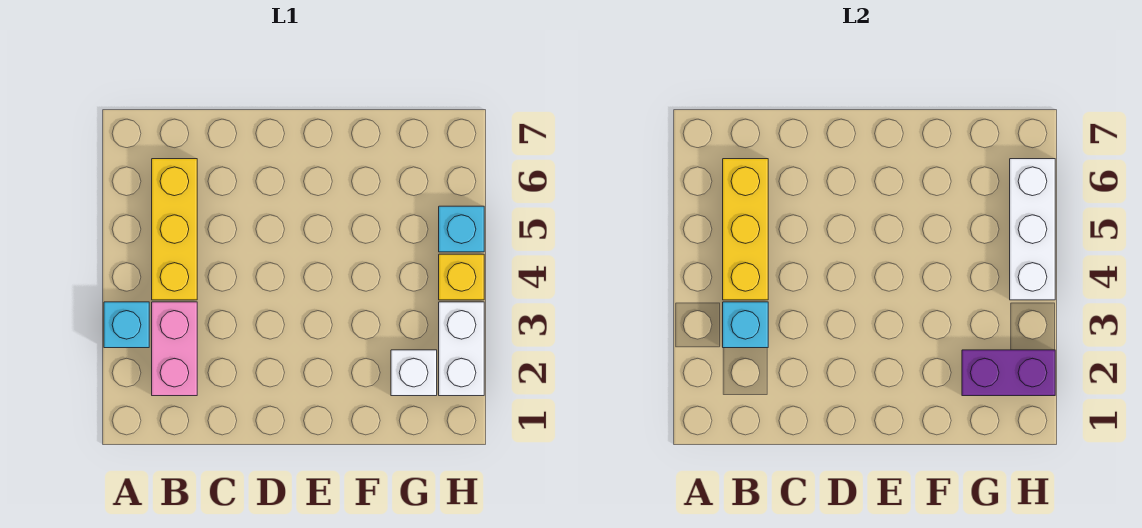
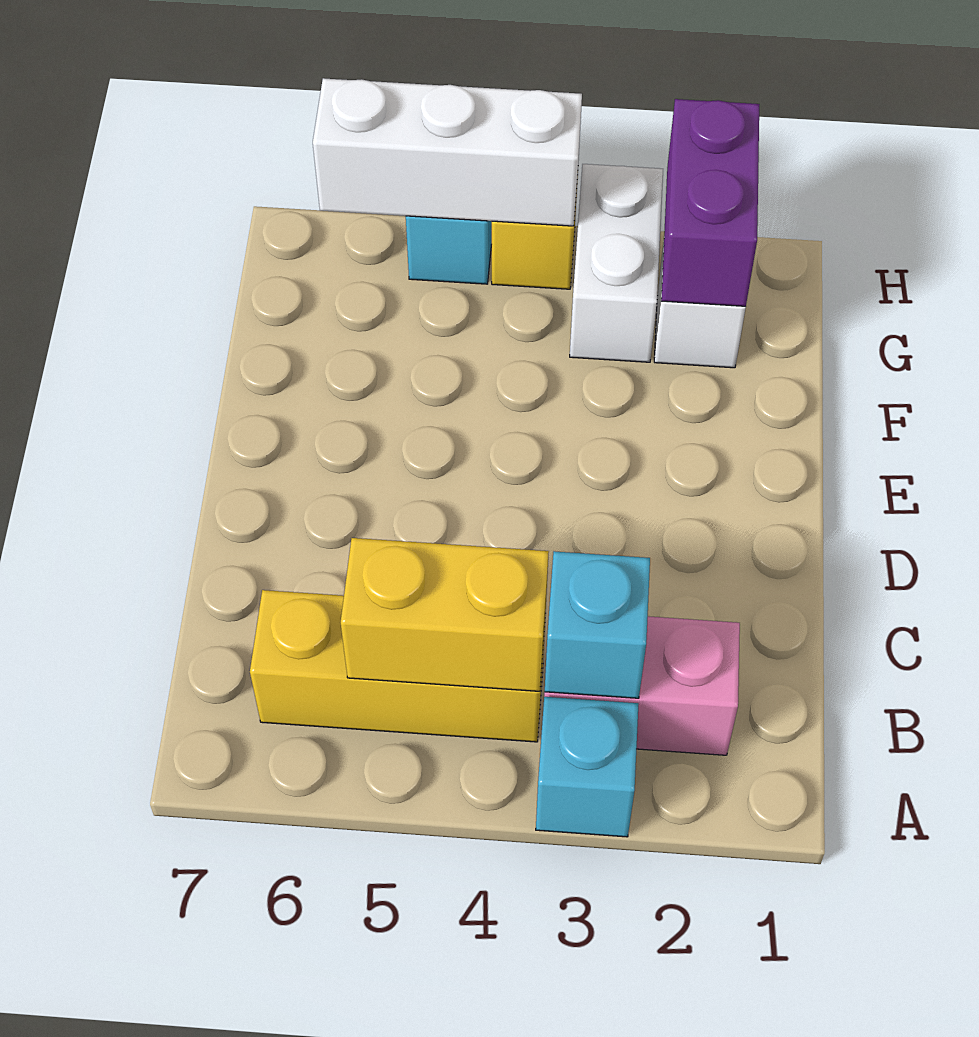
yellow 1x3 brick [723,159,768,300] -> yellow 1x2 brick [341,538,549,691]
white 1x2 brick [439,302,484,396] -> white 1x2 brick turned to [570,164,663,362]

